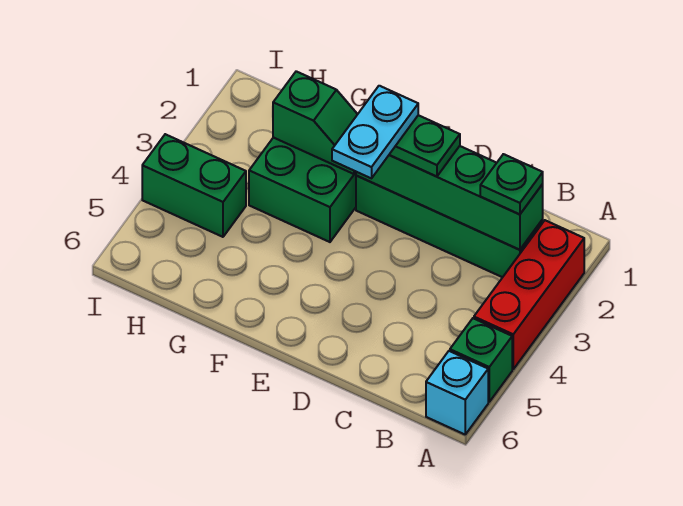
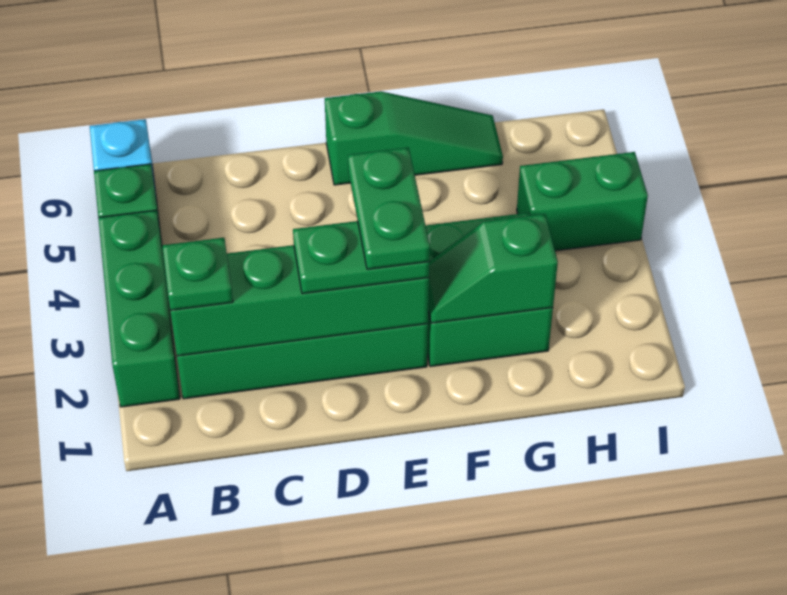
red 1x3 brick [474,220,584,369] -> green 1x3 brick [98,210,180,407]
cyan 1x2 plate [332,86,418,178] -> green 1x2 plate [348,147,430,269]
none -> green 1x3 slope [325,91,503,185]

